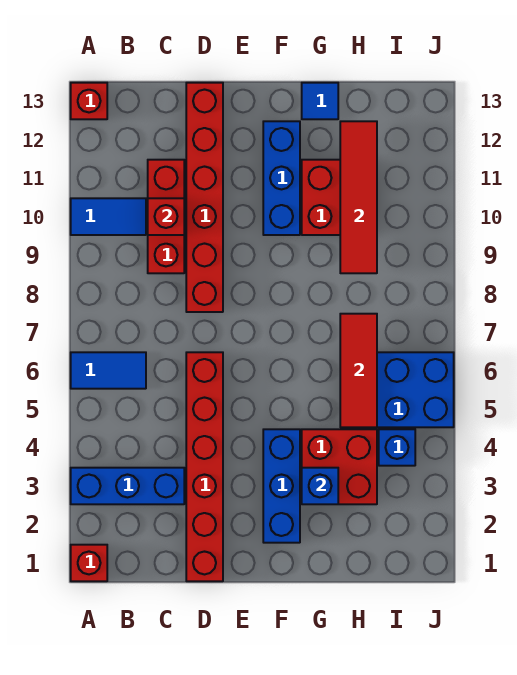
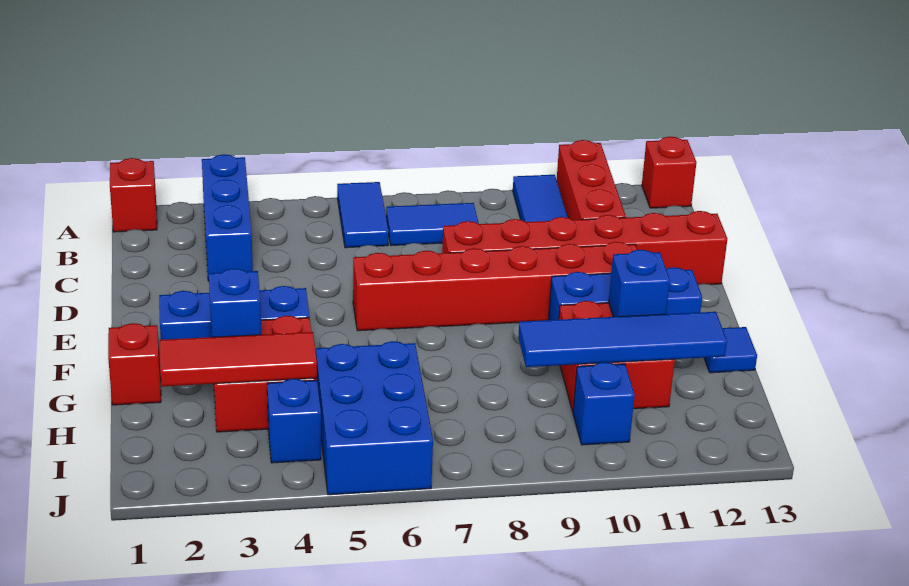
none -> blue 1x2 tile [386,203,479,246]
red 1x3 brick [148,160,184,273] -> red 1x3 brick turned to [557,140,626,220]
red 1x1 brick [148,198,184,235] -> red 1x1 brick moved to [108,323,161,405]
red 1x6 brick [186,352,223,581] -> red 1x6 brick moved to [353,242,637,331]
none -> blue 1x1 brick [609,250,670,317]
red 1x3 tile [340,314,377,427] -> red 1x3 tile moved to [160,332,317,386]
red 1x4 tile [340,121,377,273] -> blue 1x4 tile [518,312,727,367]
none -> blue 1x1 brick [573,362,635,445]

